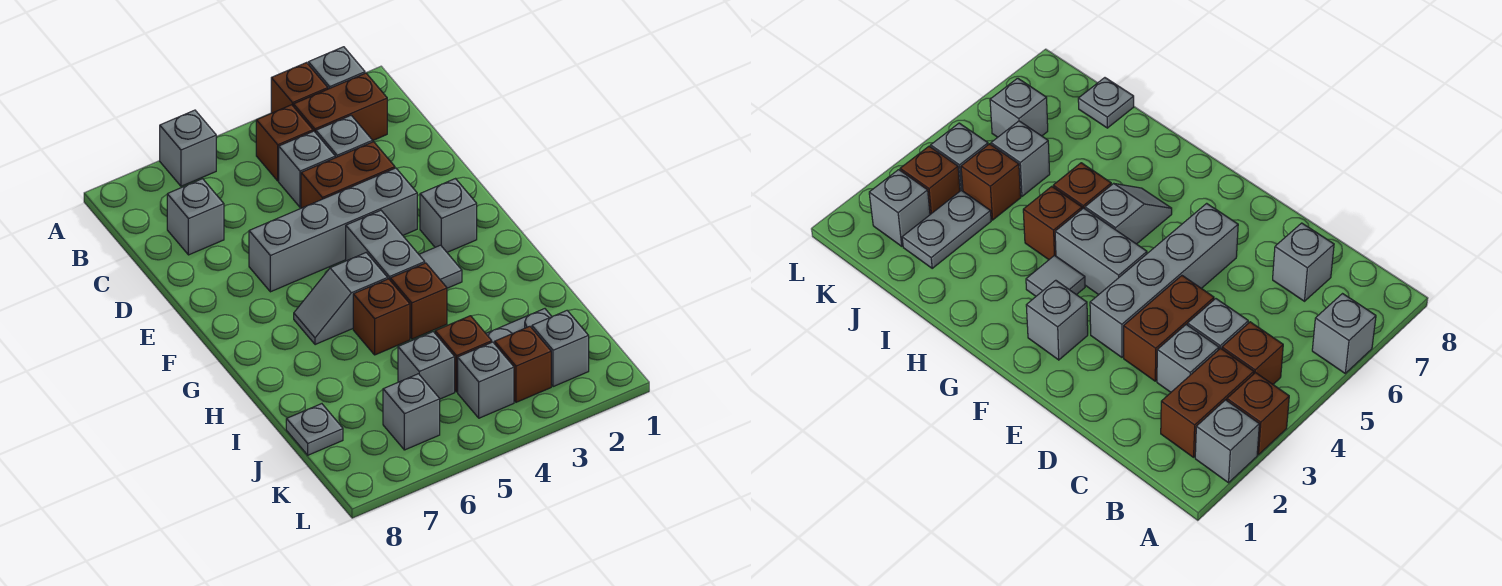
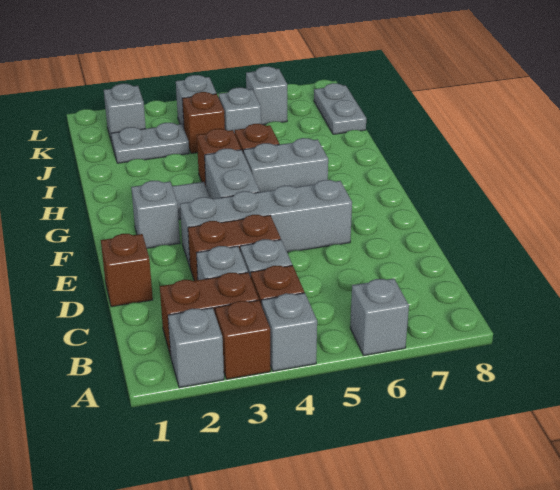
grey 1x1 brick [167,179,224,255] -> grey 1x1 brick moved to [261,293,317,371]
grey 1x2 slope [294,253,388,345] -> grey 1x2 brick [243,138,328,192]
grey 1x1 plate [286,404,343,455] -> grey 1x2 plate [314,83,366,134]
brown 1x1 brick [495,326,551,402] -> brown 1x1 brick moved to [101,234,153,307]

